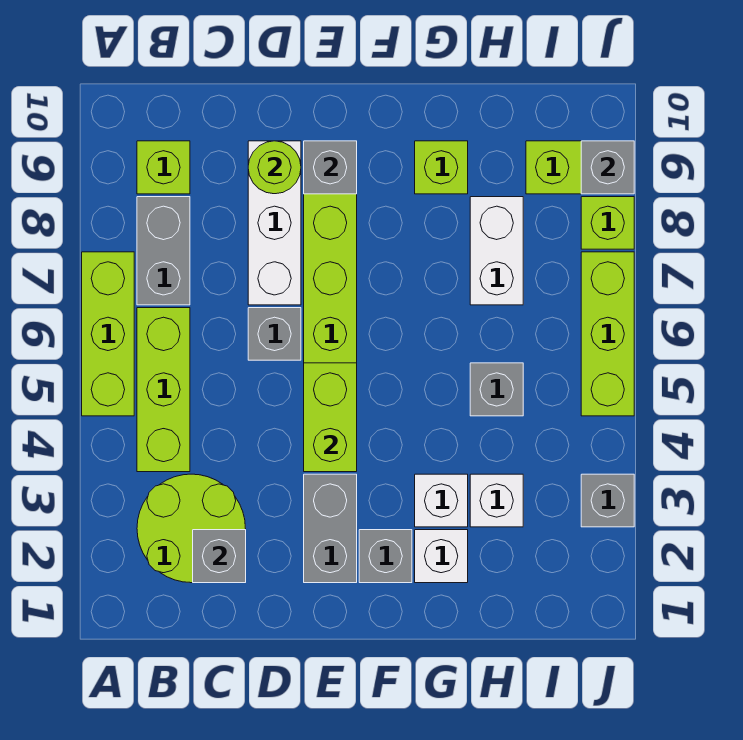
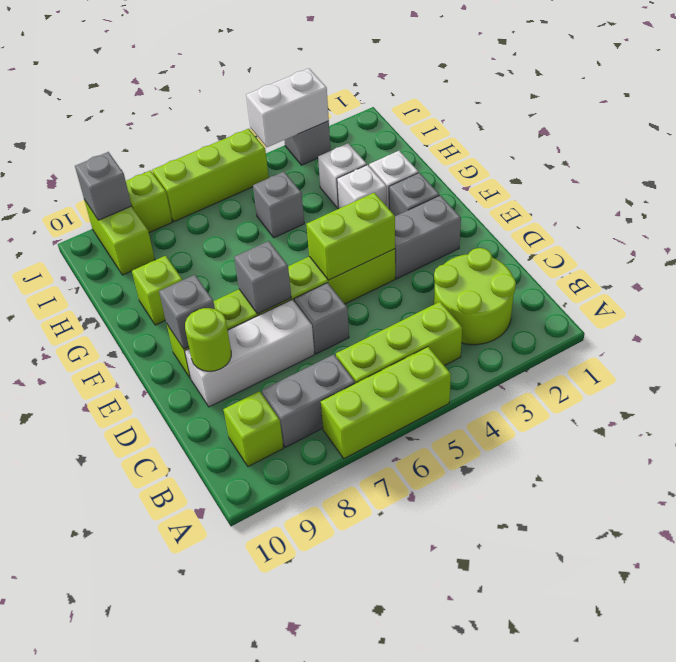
grey 1x1 brick [193,530,246,583] -> grey 1x1 brick moved to [234,241,291,314]
white 1x2 brick [470,197,523,305] -> white 1x2 brick moved to [246,68,329,147]

